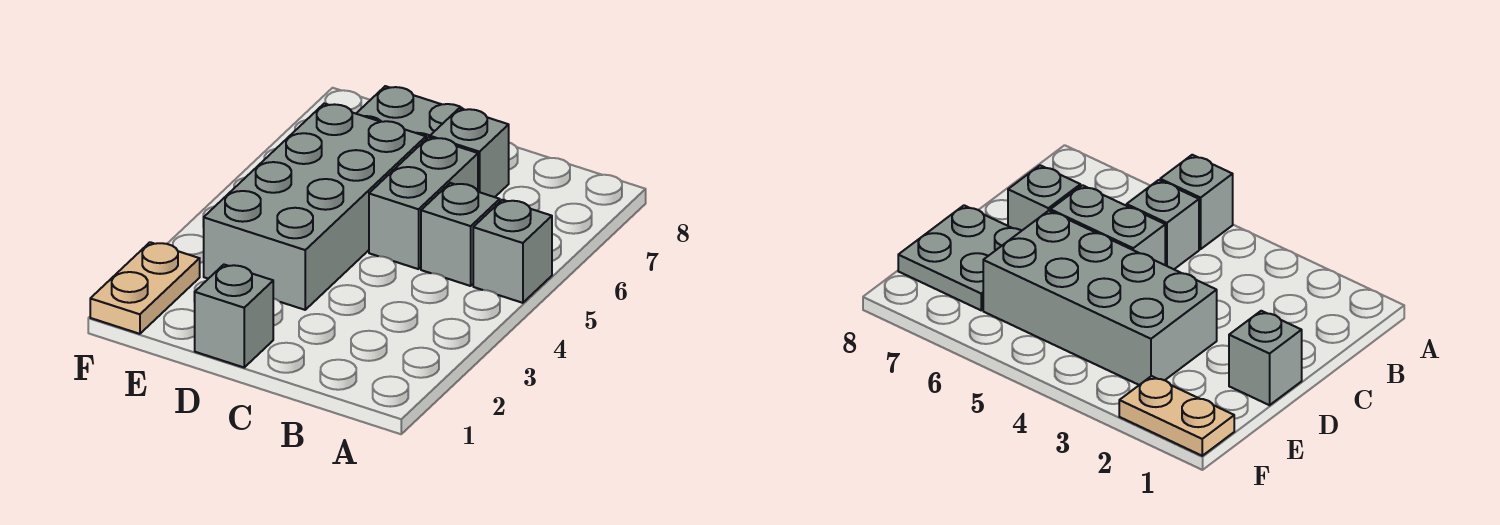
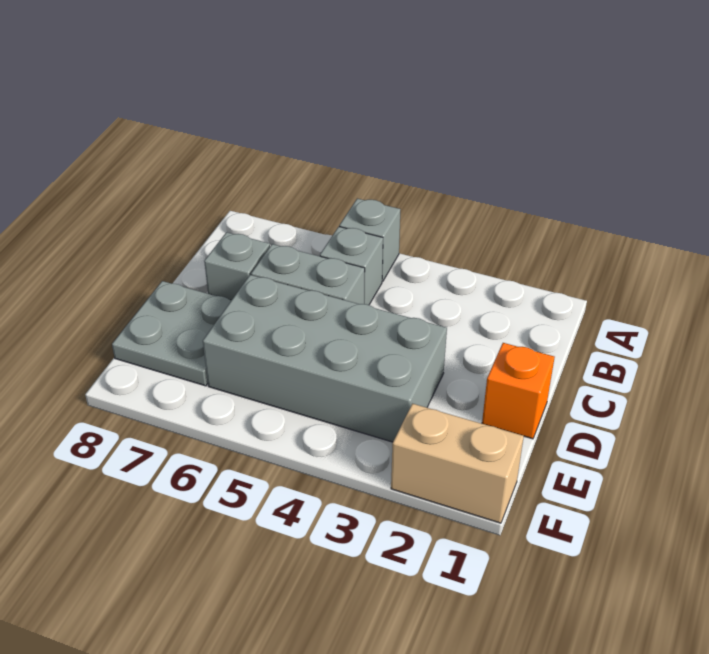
grey 1x1 brick [195,265,273,367] -> orange 1x1 brick [482,343,555,439]
tan 1x2 plate [90,242,200,334] -> tan 1x2 brick [391,404,524,523]

